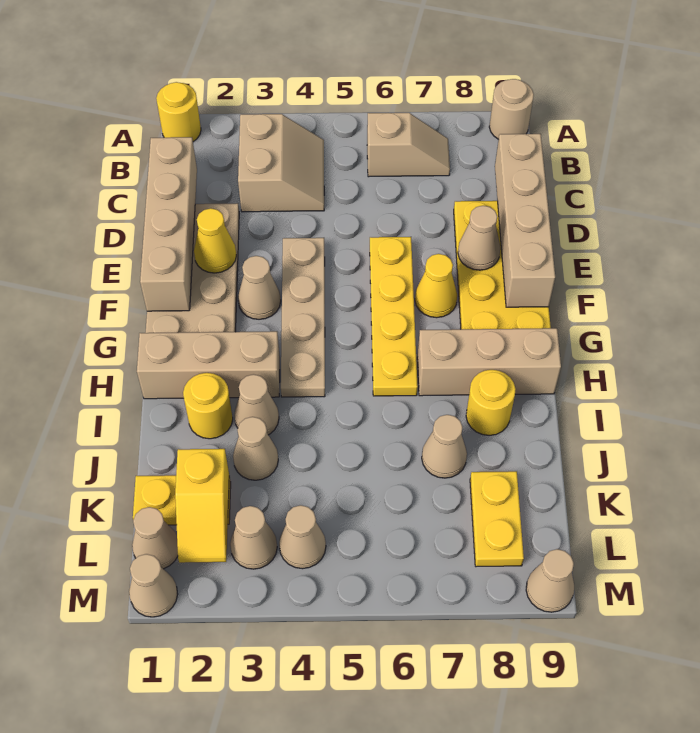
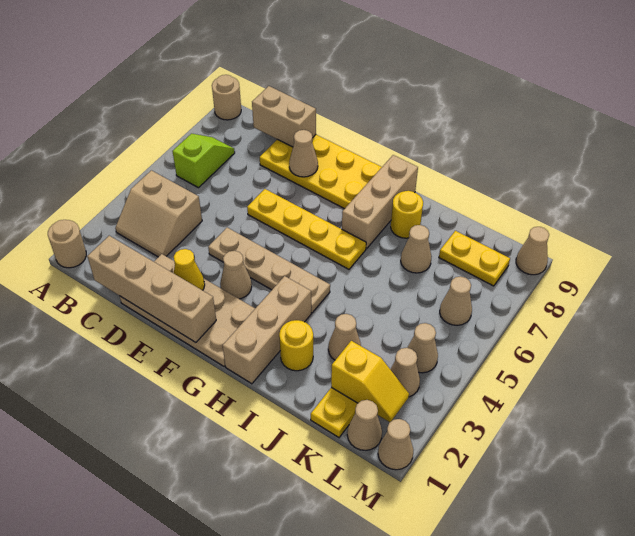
yellow 1x1 round brick [156,82,201,142] -> tan 1x1 round brick [48,220,86,268]
tan 2x2 slope [238,114,324,212] -> tan 2x2 slope turned to [115,170,202,257]
tan 1x2 slope [367,113,450,177] -> lime 1x2 slope [172,134,235,188]
tan 1x4 brick [495,134,555,307] -> tan 1x2 brick [252,86,316,147]
yellow 1x1 cone [415,254,457,318] -> none
tan 1x1 cone [234,374,279,435] -> tan 1x1 cone moved to [440,276,472,325]

